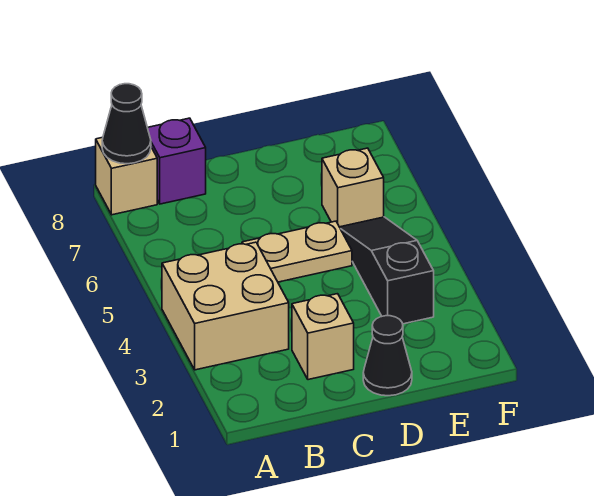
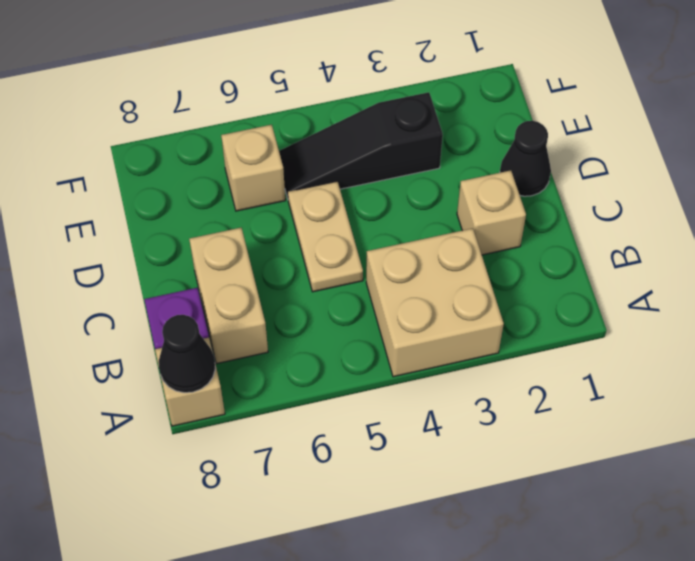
none -> tan 1x2 brick [189,228,268,364]

